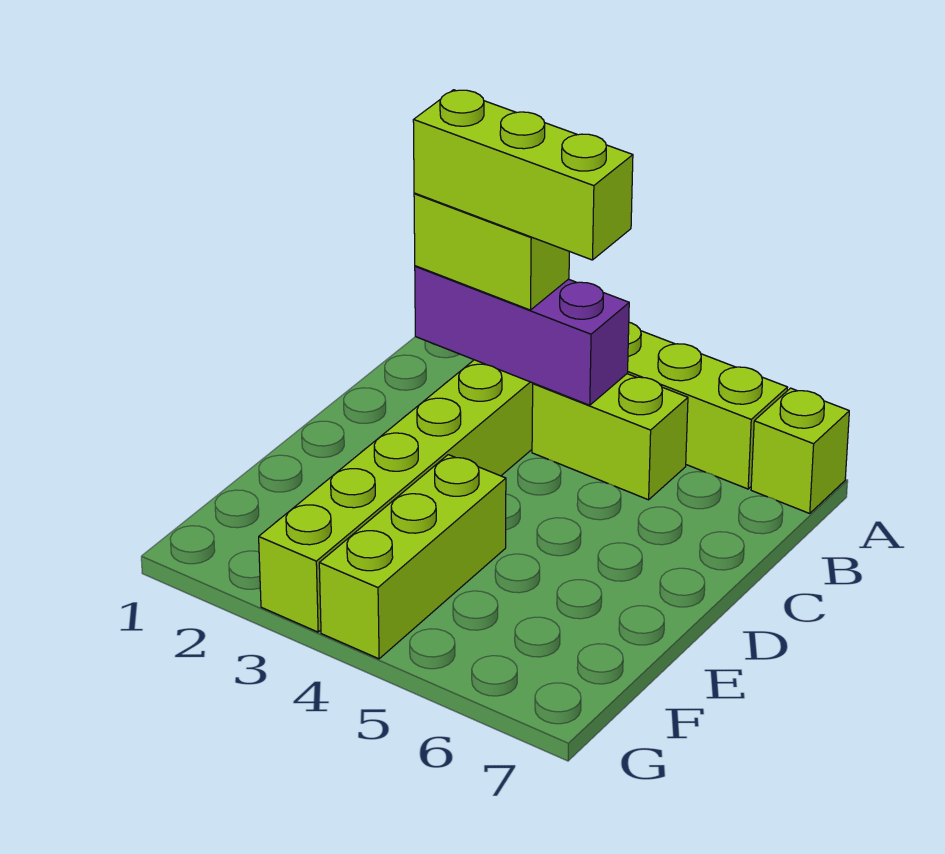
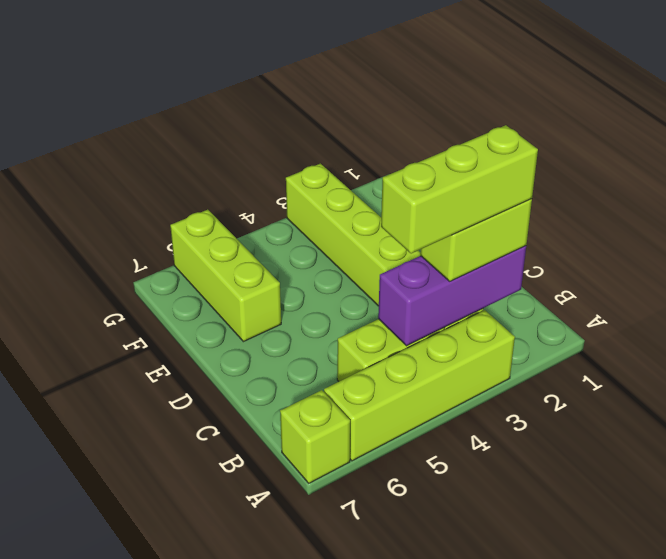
lime 1x3 brick [319,455,506,659] -> lime 1x3 brick moved to [170,210,281,342]

